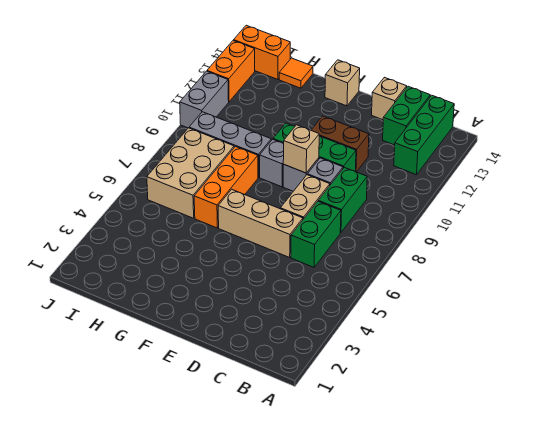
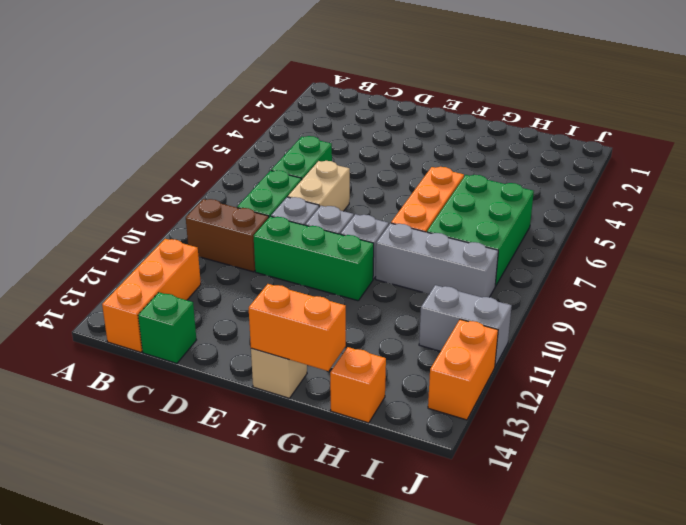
green 1x3 brick [394,95,454,175] -> orange 1x3 brick [102,239,201,352]
green 1x2 brick [383,86,430,145] -> green 1x1 brick [138,292,196,363]
tan 1x3 brick [218,189,303,257] -> none
brown 1x2 brick [311,116,369,172] -> brown 1x2 brick moved to [186,199,269,272]
tan 1x1 brick [372,77,407,120] -> none
tan 1x1 brick [283,125,319,173] -> none
tan 2x3 brick [147,128,234,218] -> green 2x3 brick [427,175,534,286]
orange 1x1 tile [279,58,313,88] -> orange 1x1 brick [330,347,386,423]
orange 1x2 brick [234,25,290,79] -> orange 1x2 brick moved to [249,284,346,371]
grey 1x2 brick [180,71,229,128] -> grey 1x2 brick turned to [419,285,512,366]

